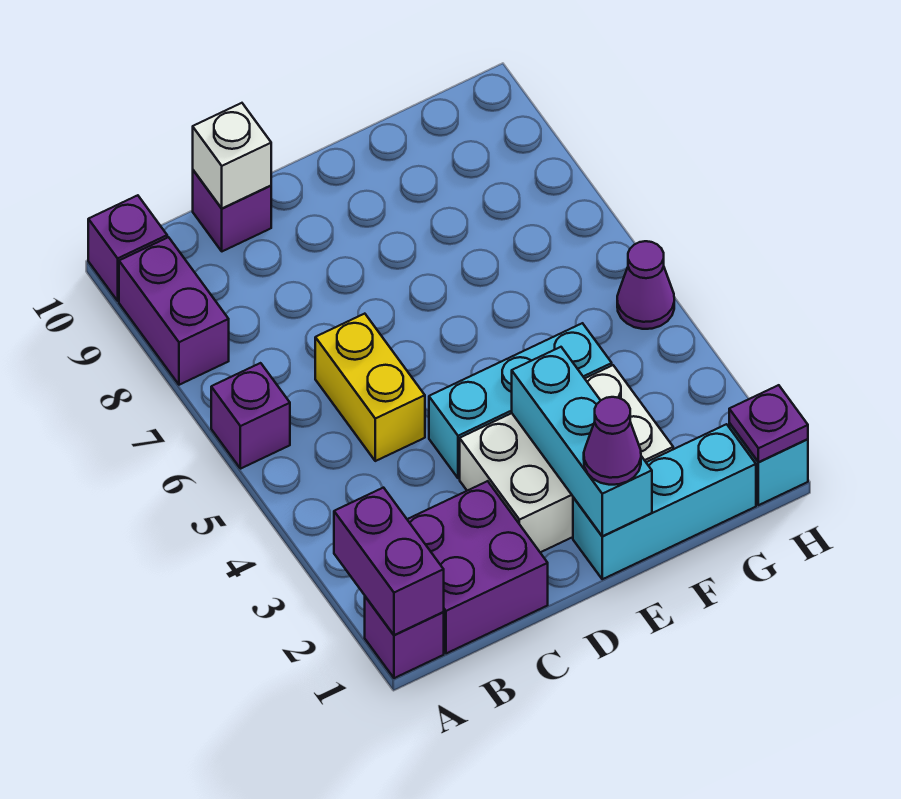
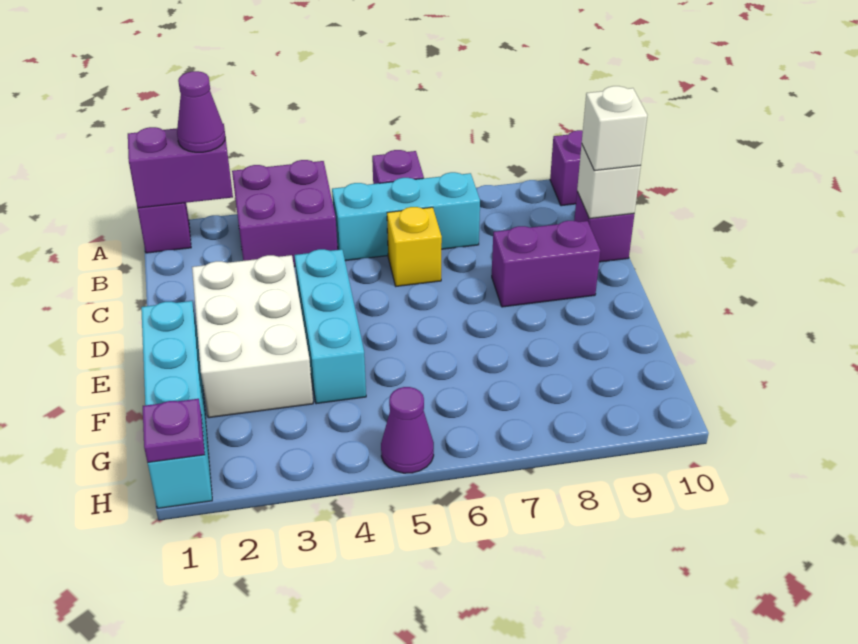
purple 1x2 brick [119,237,229,385] -> purple 1x2 brick moved to [492,221,600,307]
purple 2x2 brick [407,481,548,653] -> purple 2x2 brick moved to [232,160,338,267]
yellow 1x2 brick [315,314,425,461] -> yellow 1x1 brick [387,207,442,286]
none -> white 1x1 brick [582,86,647,171]
cyan 1x3 brick [512,347,652,536] -> cyan 1x3 brick moved to [332,172,480,261]
purple 1x1 cone [584,397,641,485] -> purple 1x1 cone moved to [177,71,225,152]

